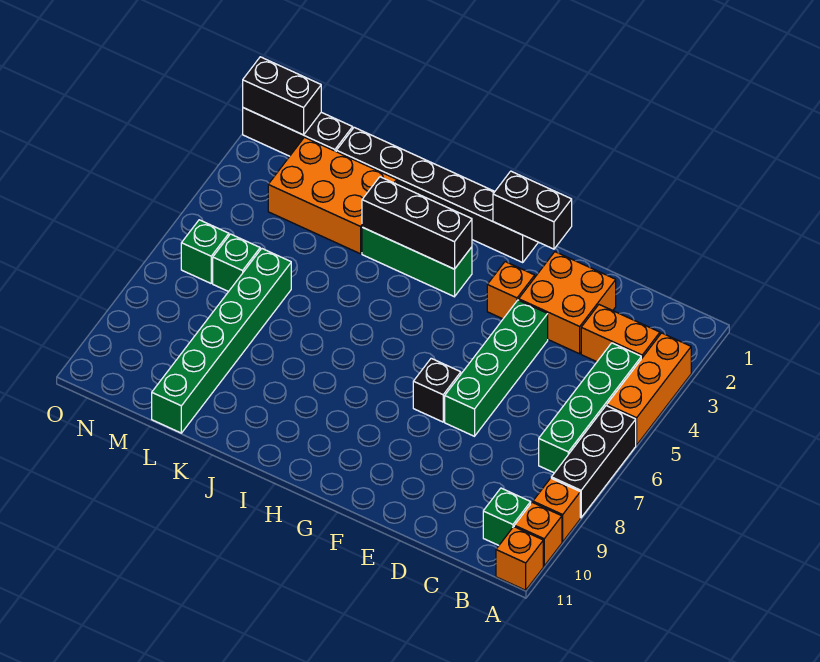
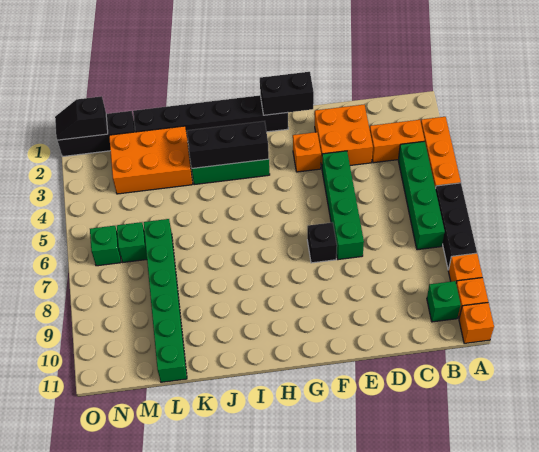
black 1x2 brick [243,57,321,135] -> black 1x2 slope [55,96,108,140]

